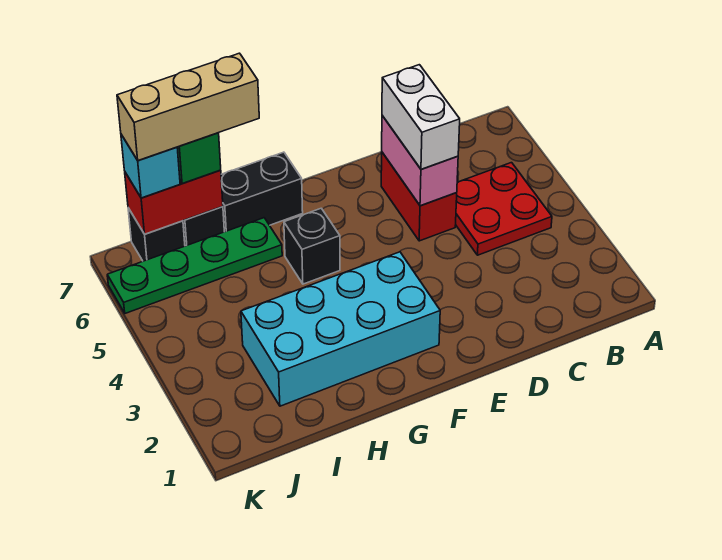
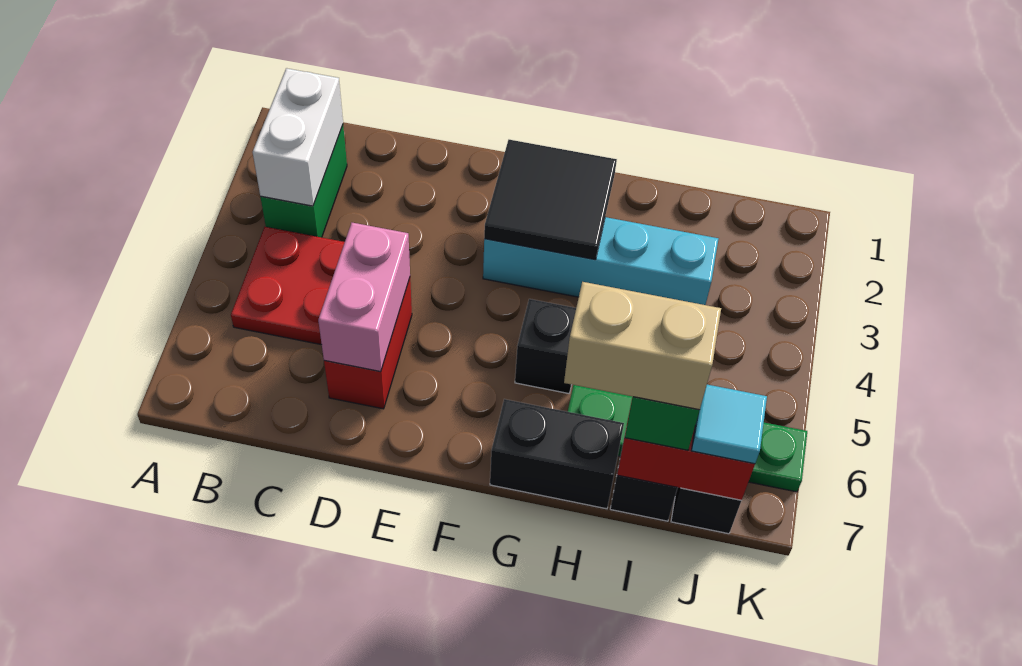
none -> green 1x2 brick [261,125,347,237]
white 1x2 brick [382,65,460,169] -> white 1x2 brick moved to [253,68,343,206]
cyan 2x4 brick [241,252,440,406] -> cyan 1x4 brick [483,217,718,305]
none -> black 2x2 tile [484,140,617,260]
tan 1x3 brick [117,53,259,160] -> tan 1x2 brick [564,282,721,410]
cyan 1x1 brick [121,135,180,198] -> cyan 1x1 tile [691,385,767,464]

